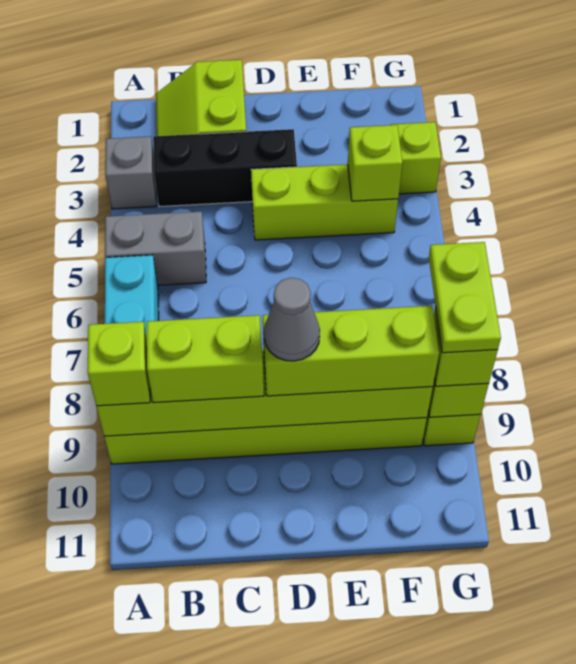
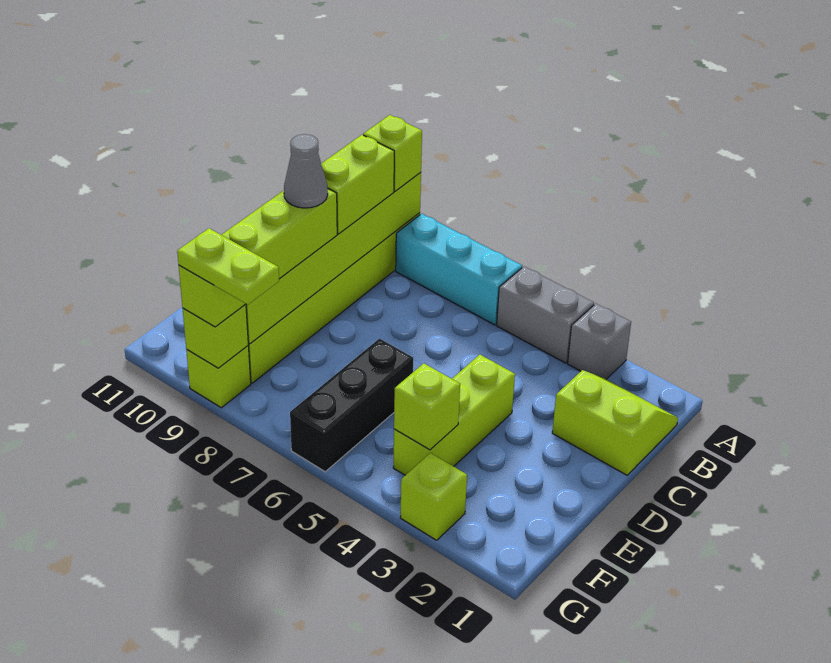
grey 1x2 brick [105,211,206,285] -> grey 1x2 brick turned to [497,267,594,363]
black 1x3 brick [153,129,297,207] -> black 1x3 brick moved to [290,339,413,472]

